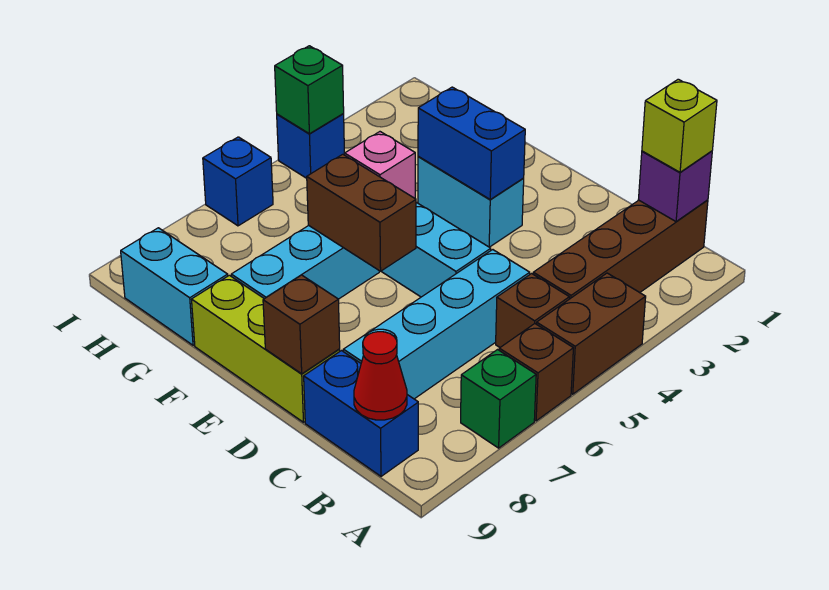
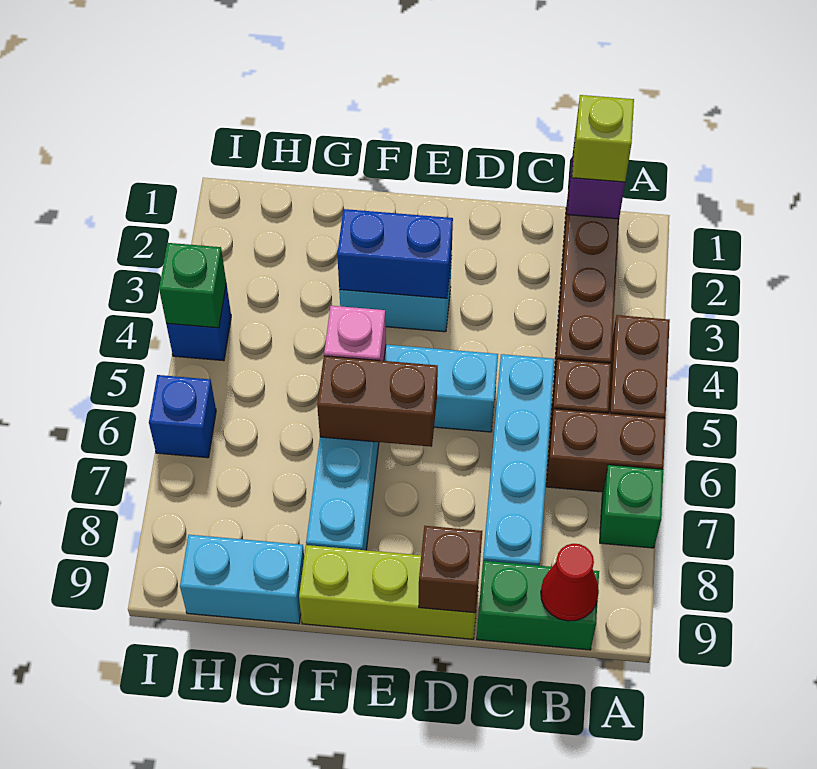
brown 1x1 brick [499,324,573,421] -> brown 1x2 brick [546,409,666,492]
blue 1x2 brick [304,351,418,476] -> green 1x2 brick [477,561,599,650]

